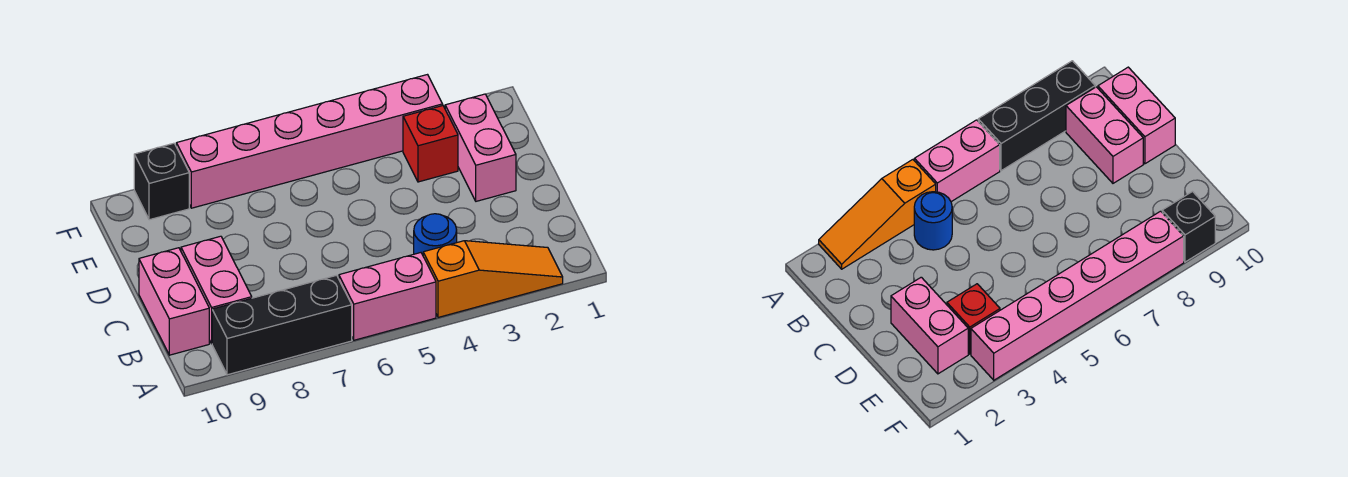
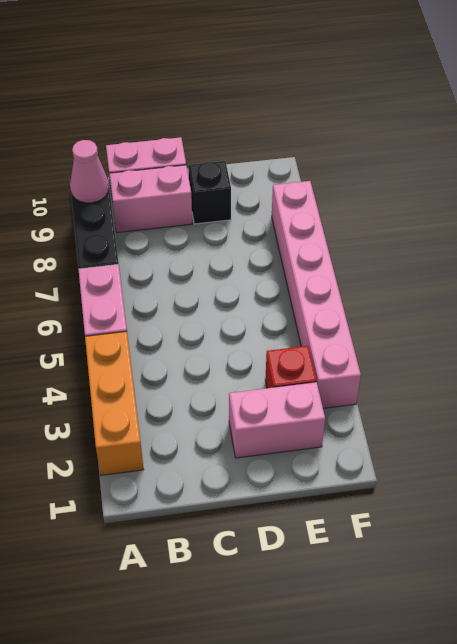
orange 1x3 slope [423,241,563,317] -> orange 1x3 brick [85,331,144,475]
none -> pink 1x1 cone [70,140,109,203]
blue 1x1 round brick [414,214,457,255] -> none
black 1x1 brick [134,143,189,220] -> black 1x1 brick moved to [188,161,231,224]

